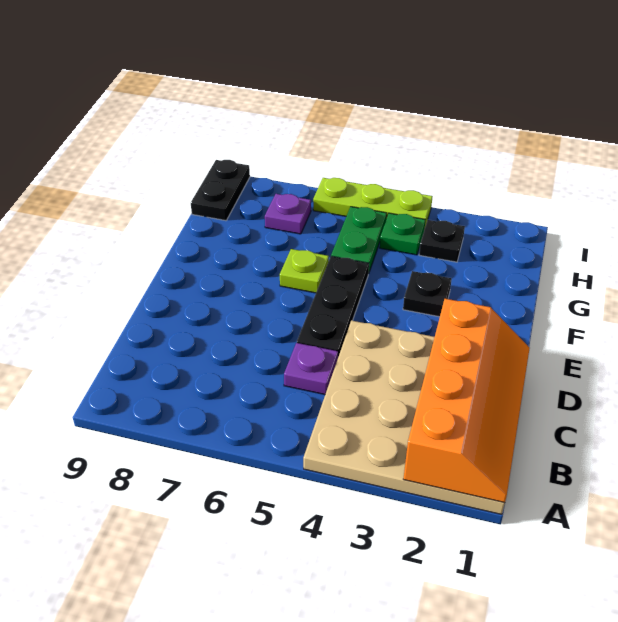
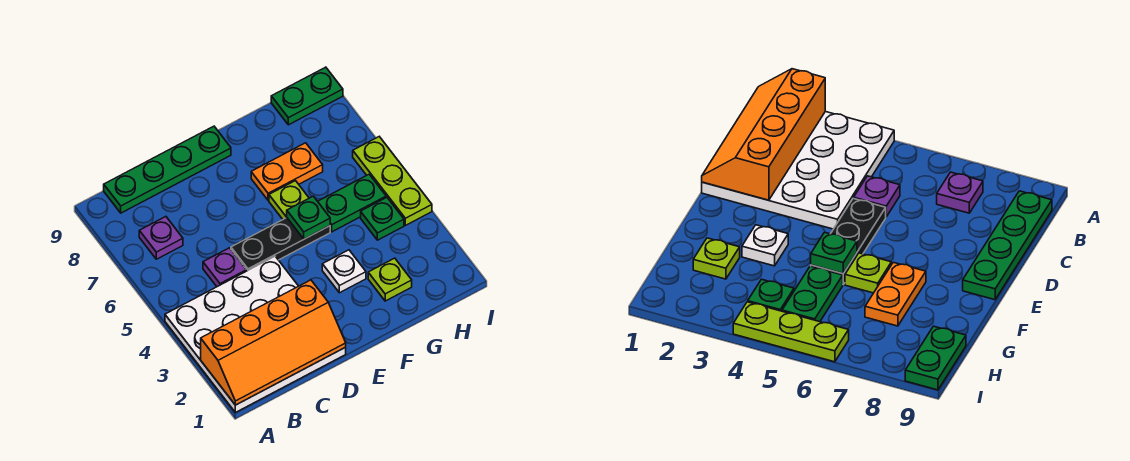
tan 4x4 plate [303,320,505,514] -> white 4x4 plate [165,256,346,412]
none -> green 1x4 plate [104,126,231,213]
black 1x1 plate [403,271,452,317] -> white 1x1 plate [322,250,366,293]
none -> green 1x1 plate [287,196,330,239]
none -> orange 1x2 plate [251,143,323,200]
none -> lime 1x1 plate [368,258,412,301]
black 1x1 plate [419,220,465,262] -> none
purple 1x1 plate [265,194,311,234] -> purple 1x1 plate moved to [139,217,183,259]
black 1x2 plate [191,160,250,221] -> green 1x2 plate [271,67,343,125]

